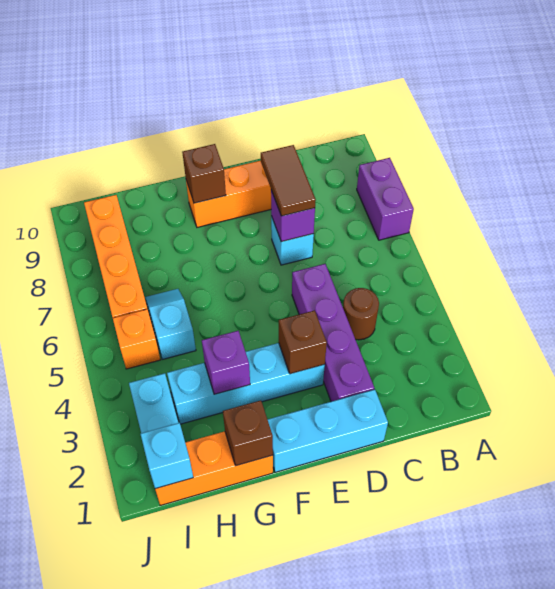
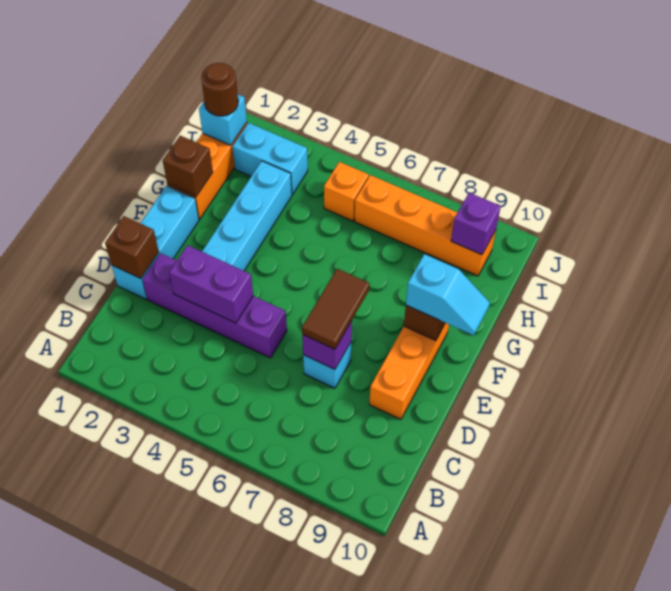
purple 1x2 brick [357,158,414,240] -> purple 1x2 brick moved to [169,245,253,323]
brown 1x1 round brick [343,288,379,340] -> brown 1x1 round brick moved to [201,63,238,116]
brown 1x2 tile [261,145,316,216] -> brown 1x2 tile turned to [302,269,369,349]
brown 1x1 brick [279,310,327,374] -> brown 1x1 brick moved to [105,216,159,278]
purple 1x1 brick [202,331,250,394] -> purple 1x1 brick moved to [451,193,501,255]
cyan 1x2 slope [145,289,196,360] -> cyan 1x2 slope moved to [406,254,490,335]

